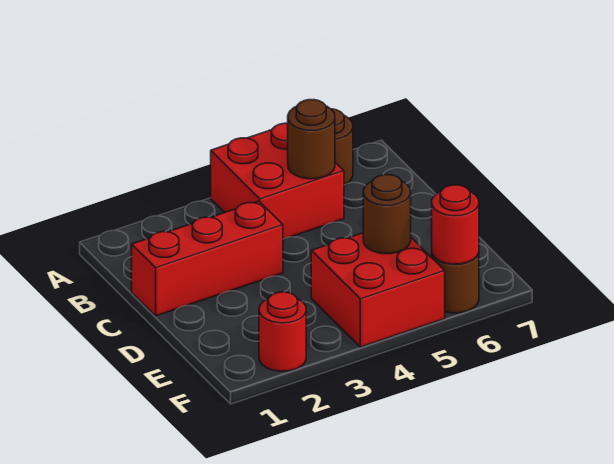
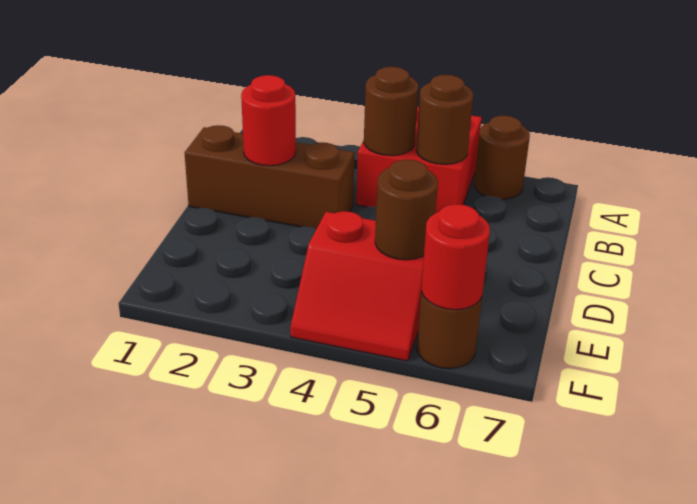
none -> brown 1x1 round brick [364,67,418,156]
red 1x3 brick [132,201,283,316] -> brown 1x3 brick [184,125,355,229]
red 2x2 brick [311,233,445,347] -> red 2x2 slope [290,211,424,361]
red 1x1 round brick [259,292,306,371] -> red 1x1 round brick moved to [241,75,296,166]

